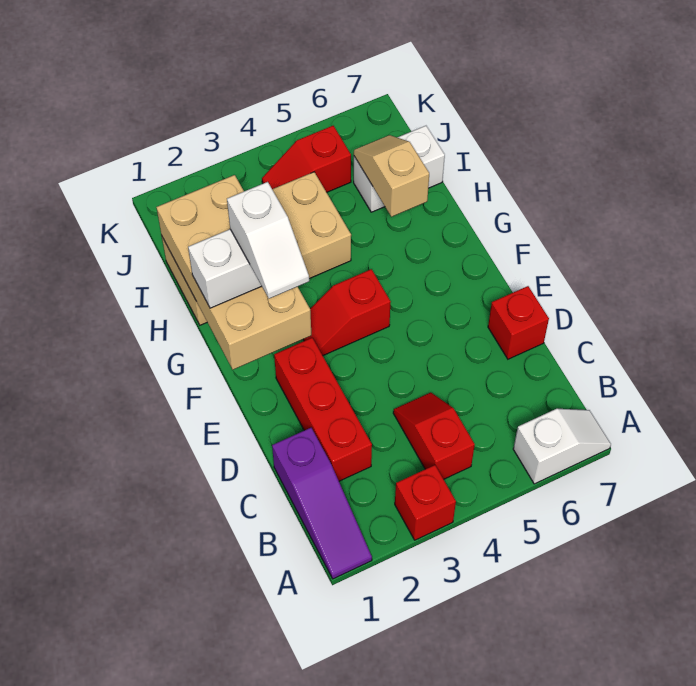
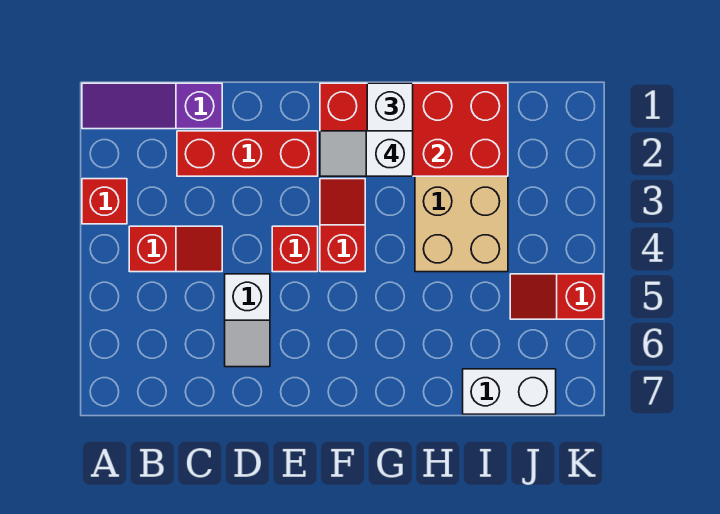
white 1x2 slope [513,409,611,484] -> white 1x2 slope moved to [225,274,270,367]
red 1x1 brick [488,286,549,359] -> red 1x1 brick moved to [272,226,318,272]
tan 2x4 brick [156,175,311,370] -> red 2x4 brick [320,83,508,176]
tan 1x2 slope [354,135,429,217] -> none
white 1x2 brick [354,126,445,212] -> white 1x2 brick turned to [463,369,556,414]
red 1x2 slope [262,126,351,192] -> red 1x2 slope turned to [510,274,603,319]

